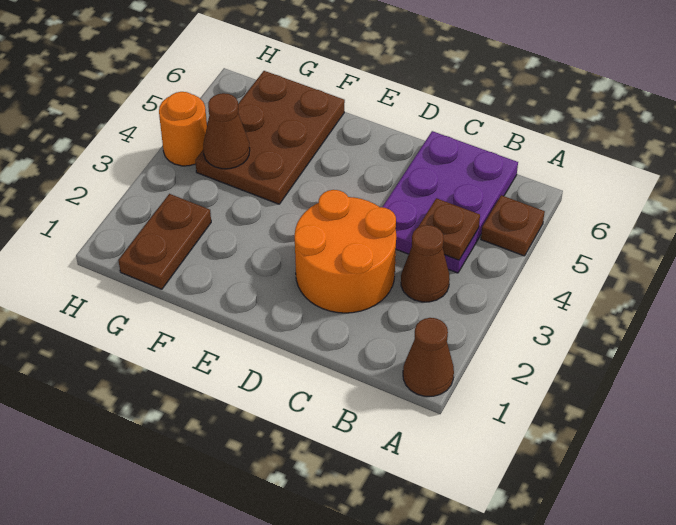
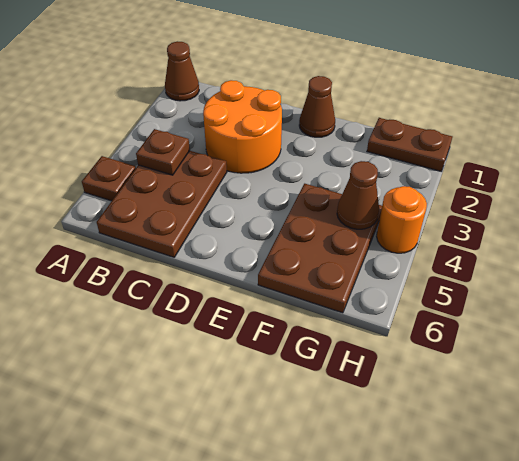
brown 1x1 cone [401,225,450,302] -> brown 1x1 cone moved to [299,76,335,137]
purple 2x3 plate [383,131,518,273] -> brown 2x3 plate [97,151,227,257]
brown 1x2 plate [118,194,211,289] -> brown 1x2 plate turned to [367,118,452,171]

